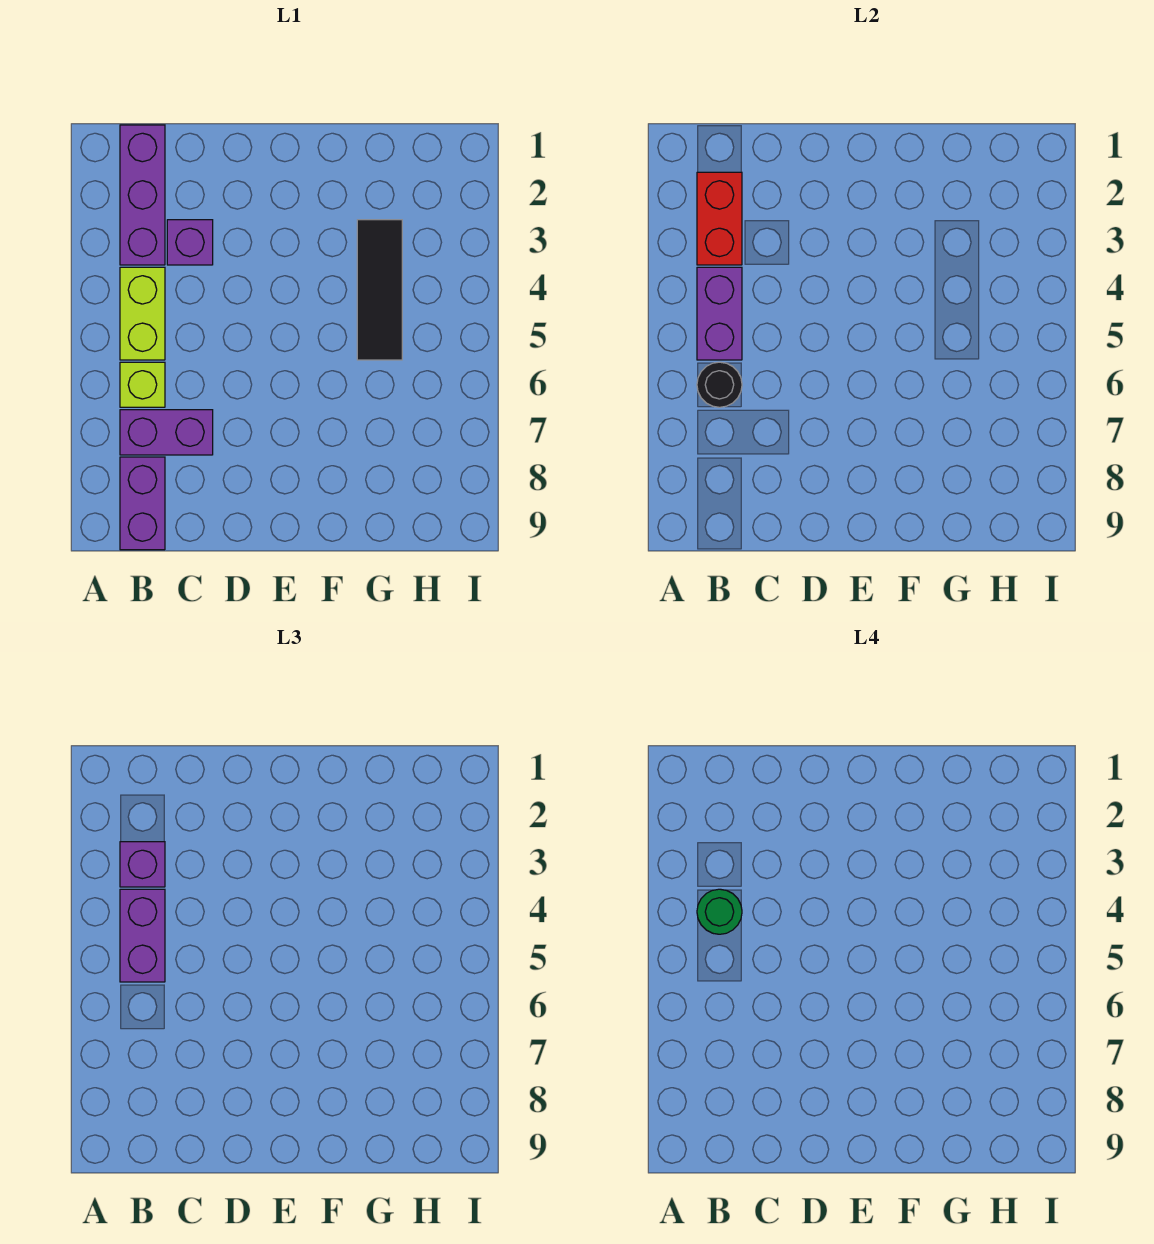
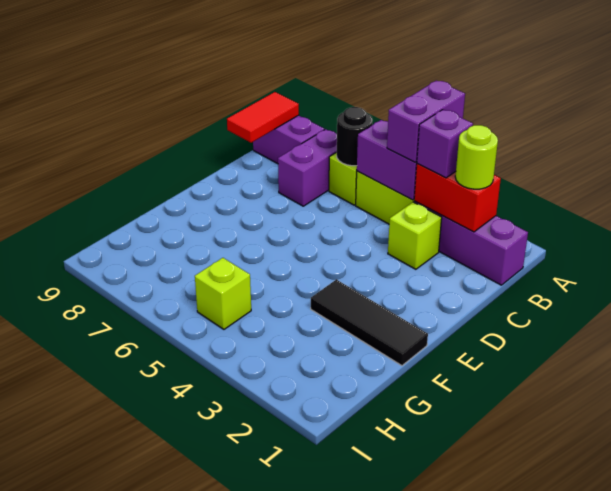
none -> lime 1x1 round brick [455,125,498,189]
purple 1x2 brick [120,889,165,982] -> purple 1x2 brick turned to [387,80,465,162]
green 1x1 round brick [697,889,742,934] -> none
none -> red 1x2 tile [227,92,299,143]
purple 1x1 brick [167,220,213,265] -> lime 1x1 brick [388,202,442,269]
black 1x3 tile [357,220,402,360] -> black 1x3 tile moved to [311,280,428,366]
none -> lime 1x1 brick [195,258,251,329]

